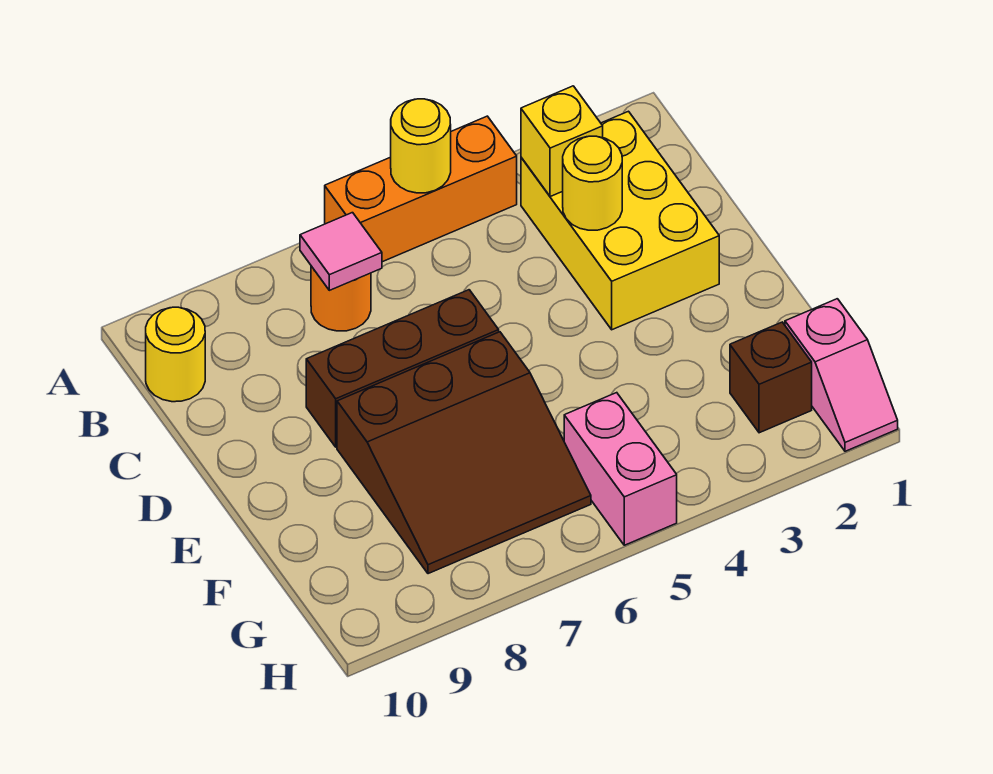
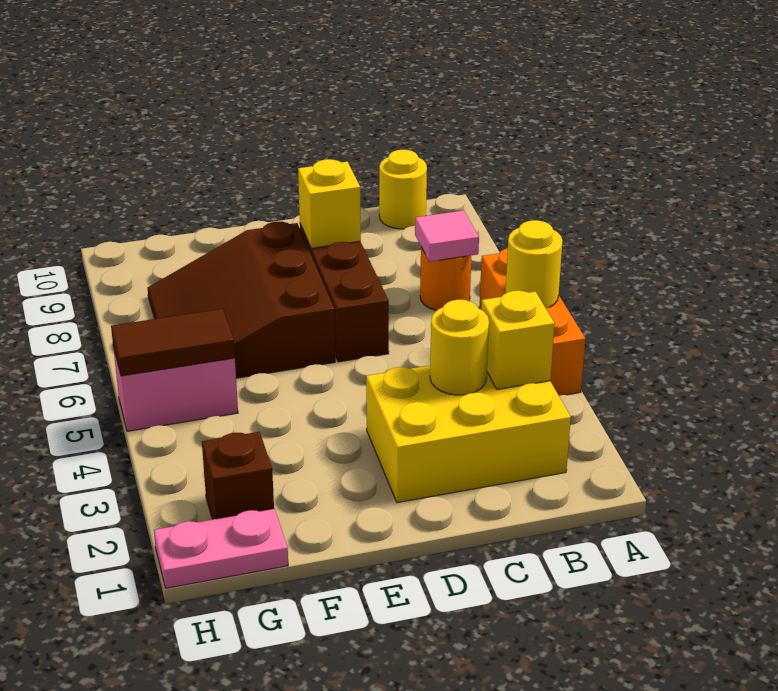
none -> yellow 1x1 brick [298,159,361,248]
pink 1x2 slope [785,299,898,451] -> pink 1x2 plate [154,509,288,588]
none -> brown 1x2 tile [111,309,235,376]

